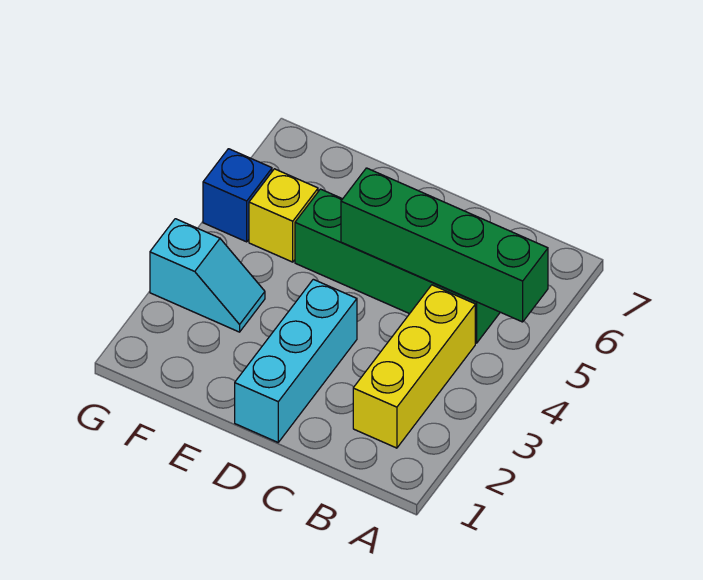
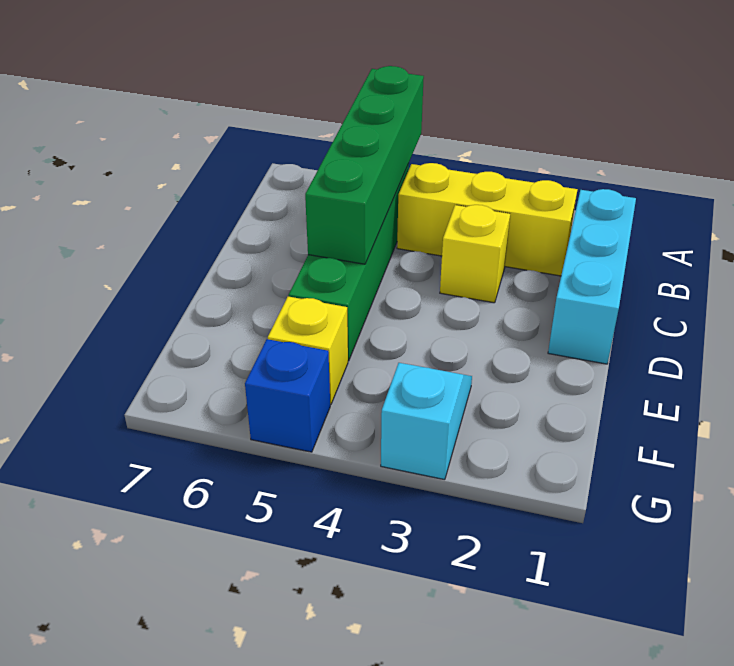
none -> yellow 1x1 brick [440,205,510,303]
cyan 1x3 brick [235,279,357,442] -> cyan 1x3 brick turned to [548,189,636,364]

